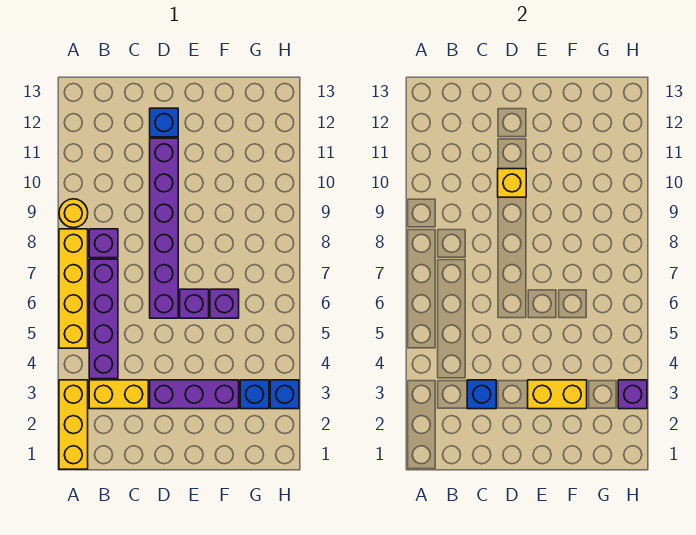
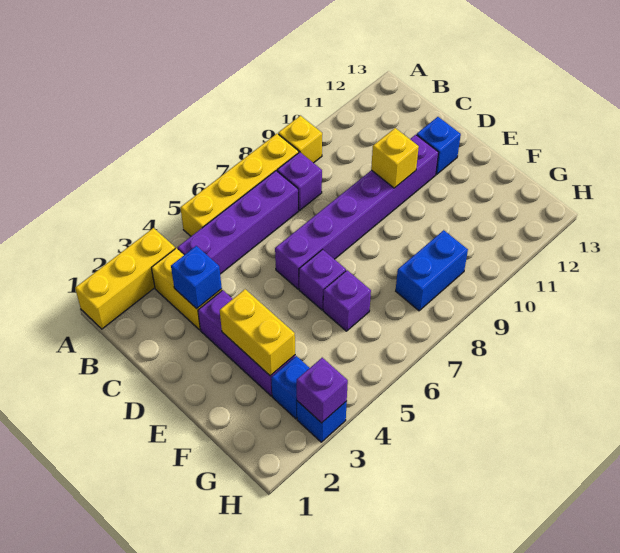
yellow 1x1 round brick [59,199,88,228] -> yellow 1x1 brick [278,116,322,163]
none -> blue 1x2 brick [396,230,468,311]

